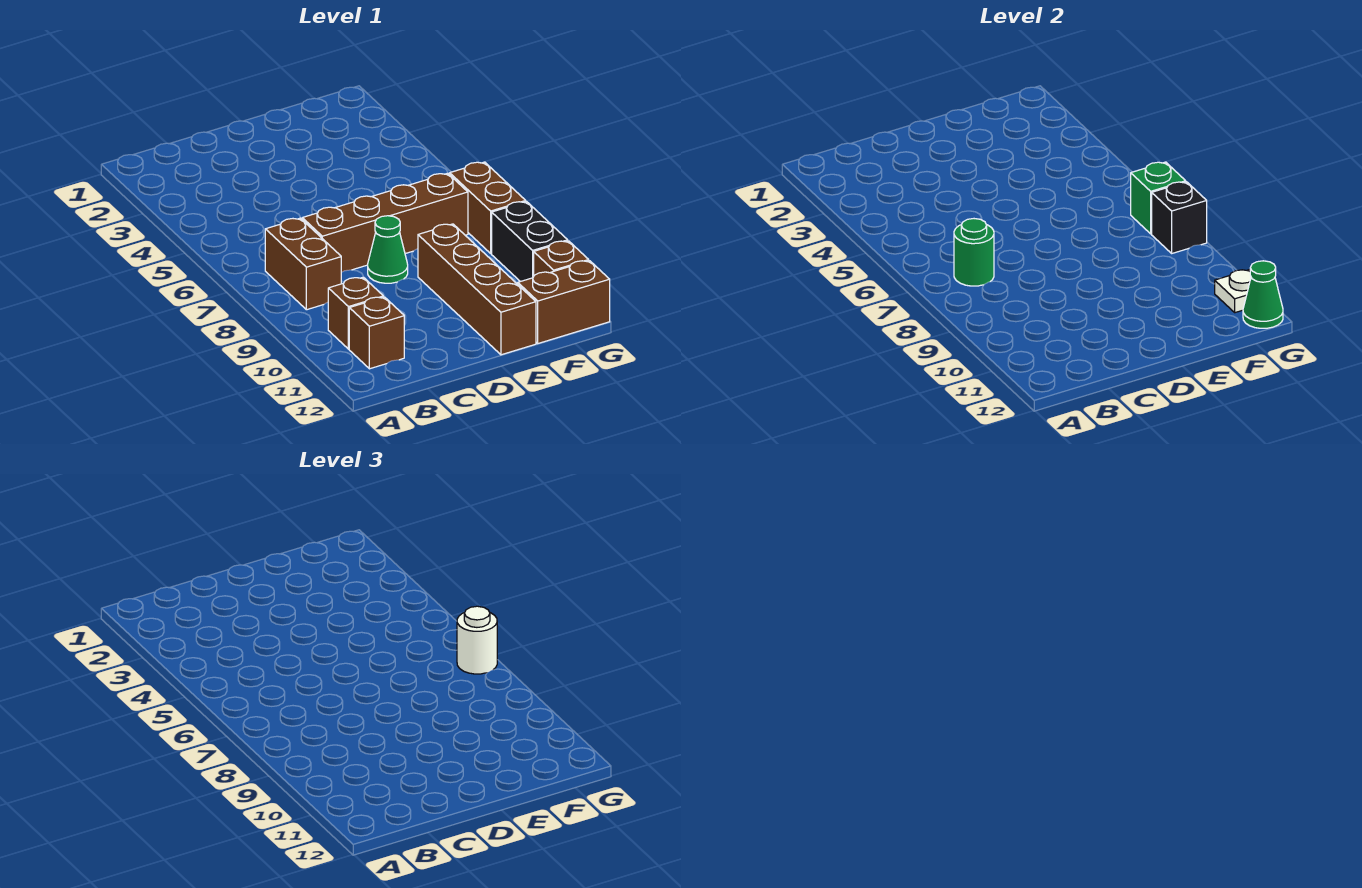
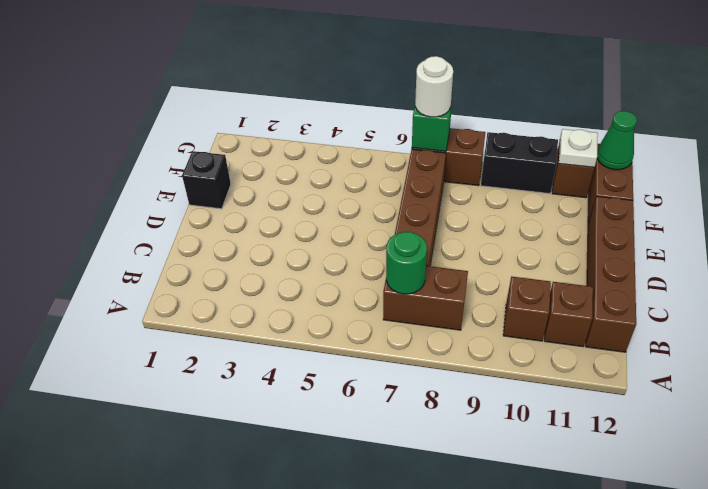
green 1x1 cone [368,216,408,283] -> none
brown 1x4 brick [418,224,536,355] -> brown 1x4 brick turned to [586,196,636,352]
black 1x1 brick [1152,182,1207,253] -> black 1x1 brick moved to [182,151,231,209]

